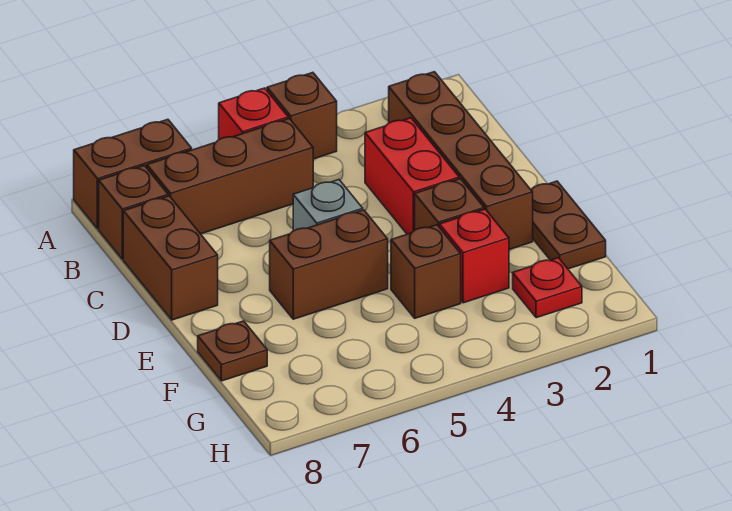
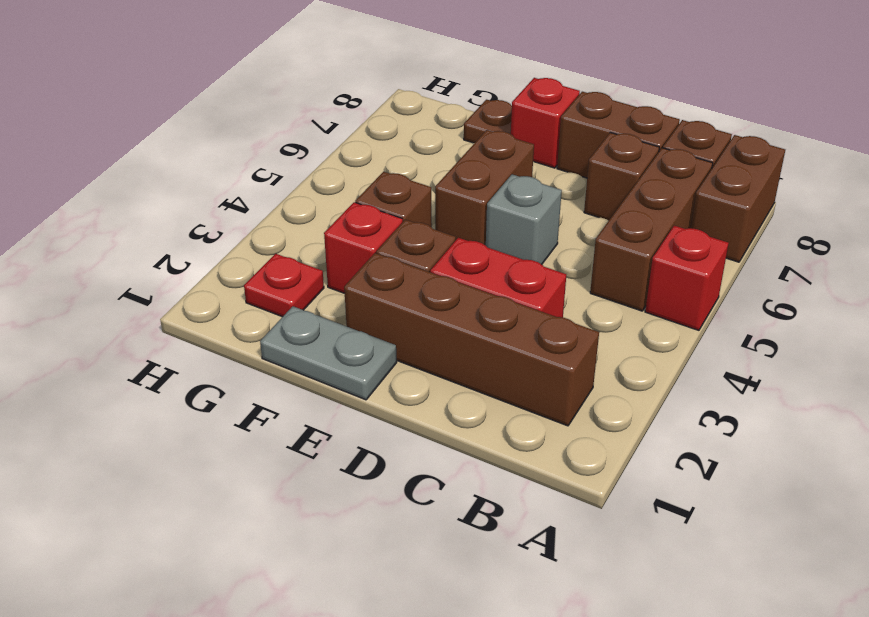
brown 1x1 brick [267,73,337,159] -> brown 1x1 brick moved to [584,132,659,221]
brown 1x2 plate [531,181,606,269] -> grey 1x2 plate [260,306,397,400]
none -> red 1x1 brick [511,78,580,168]

